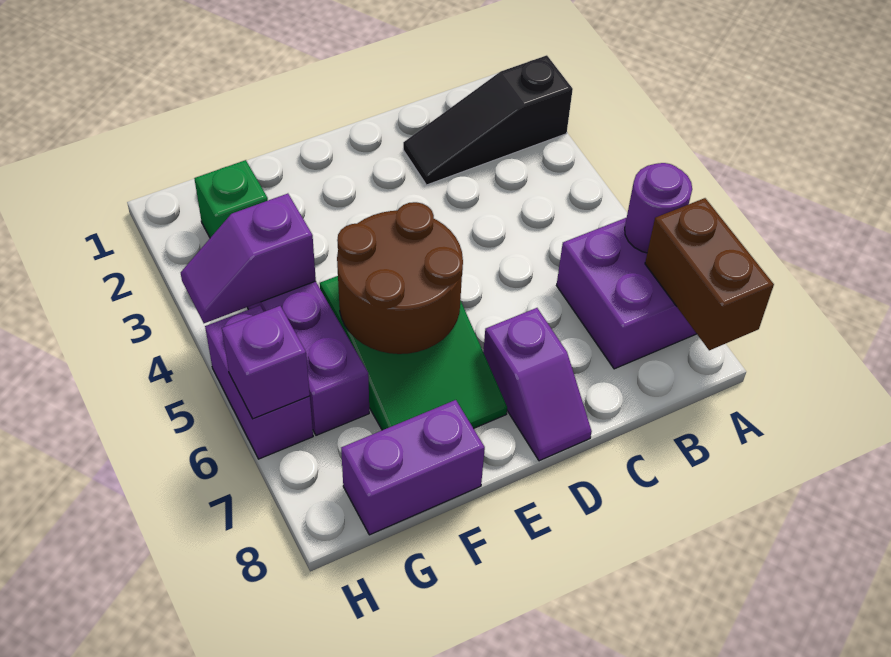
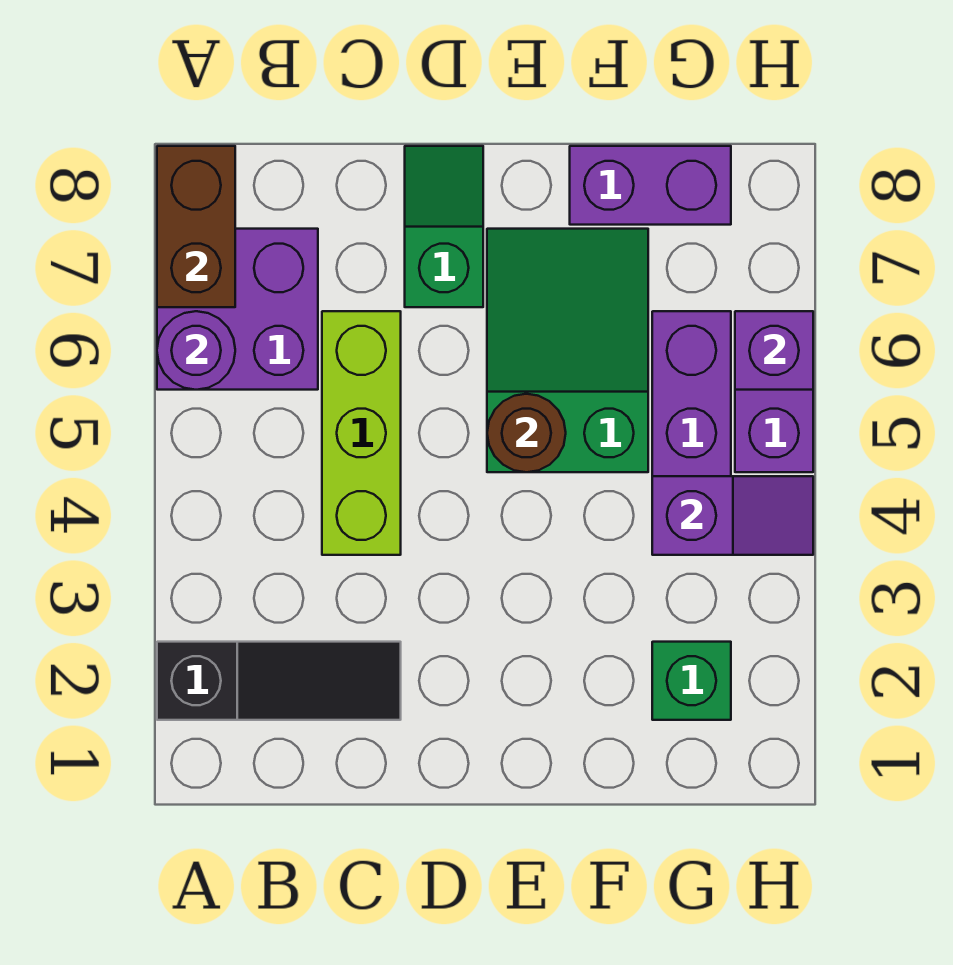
none -> lime 1x3 brick [322,311,401,555]
purple 1x2 slope [483,308,592,461] -> green 1x2 slope [405,146,483,307]
brown 2x2 round brick [337,202,463,354] -> brown 1x1 round brick [487,394,566,472]

